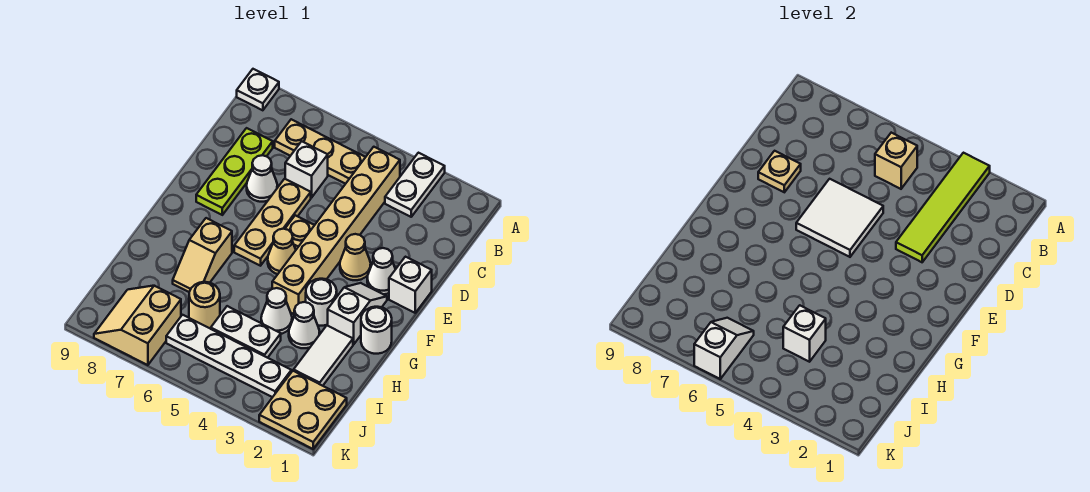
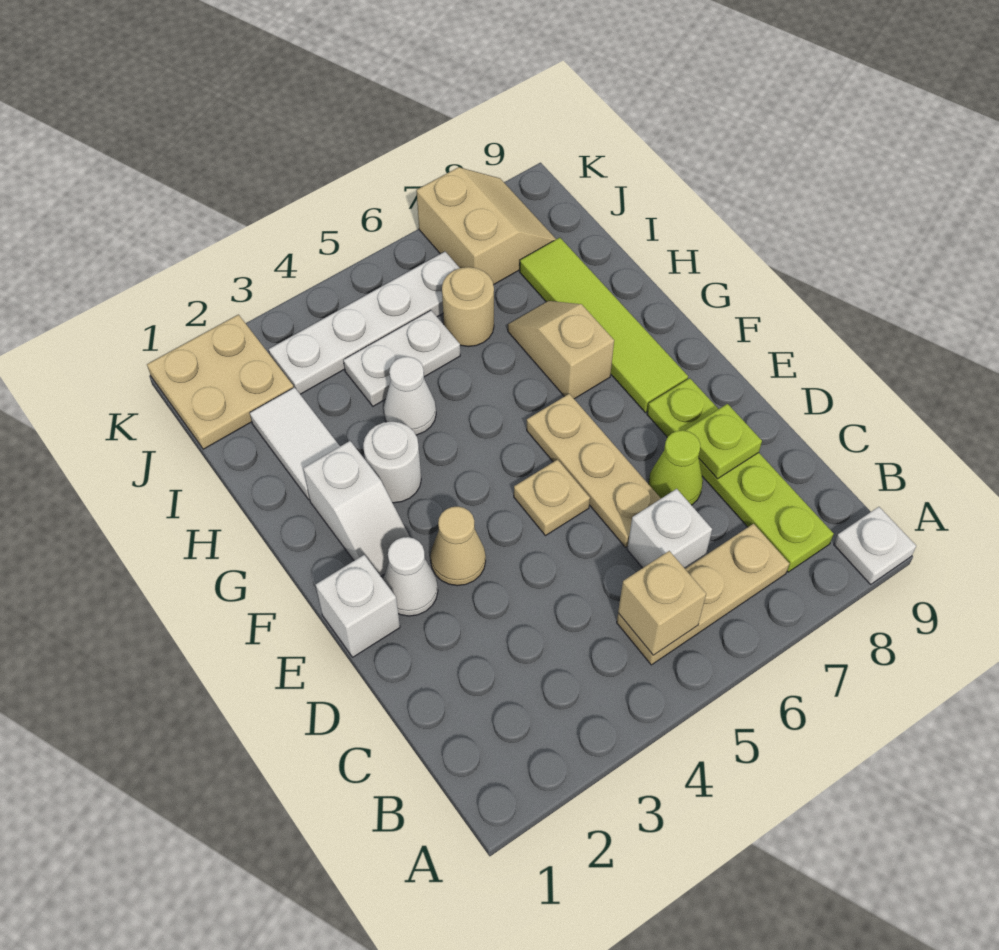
white 1x2 plate [385,153,445,217] -> none
lime 1x4 tile [896,153,990,262] -> lime 1x4 tile moved to [520,238,688,413]
tan 1x6 brick [272,147,400,314] -> none
lime 1x3 plate [196,128,273,215] -> lime 1x4 plate [647,378,834,572]
white 2x2 tile [796,179,883,257] -> none
white 1x1 cone [247,155,277,202] -> lime 1x1 cone [649,430,703,505]
tan 1x1 plate [758,151,801,192] -> lime 1x1 plate [686,404,762,479]
tan 1x1 cone [268,229,296,274] -> none
white 1x1 round brick [361,307,392,354] -> none
white 1x1 cone [289,302,320,348] -> none
white 1x1 brick [783,305,826,362] -> none
white 1x2 slope [694,318,754,379] -> none

